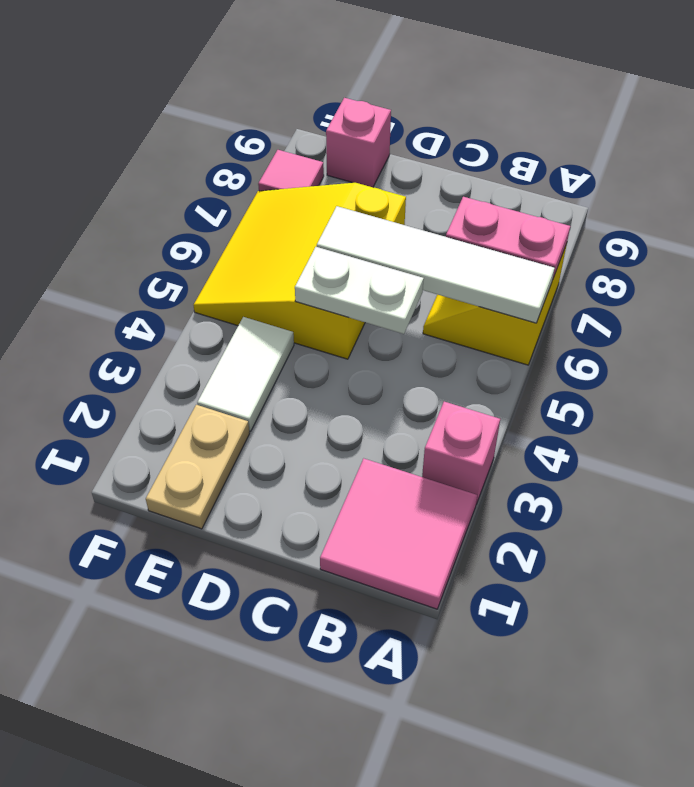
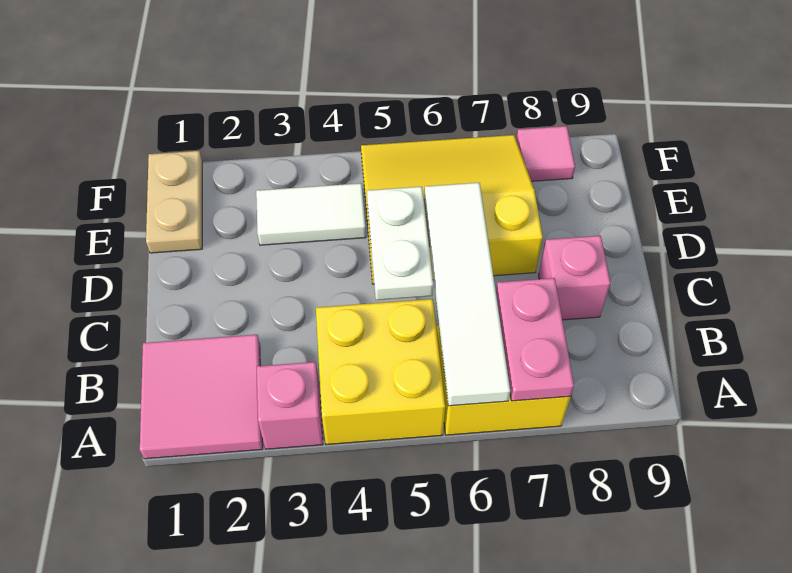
none -> yellow 2x2 brick [316,299,445,444]
tan 1x2 plate [146,405,250,529] -> tan 1x2 plate turned to [146,151,202,253]
pink 1x1 brick [326,98,391,187] -> pink 1x1 brick moved to [539,236,611,320]

